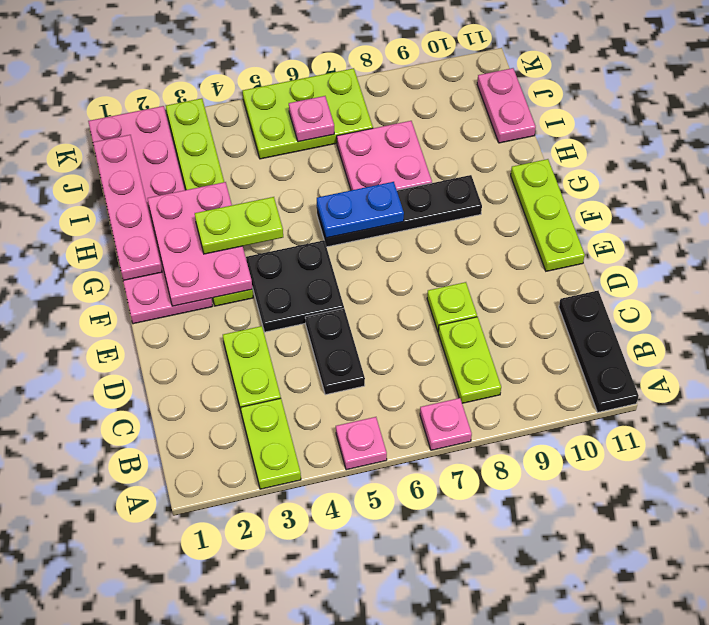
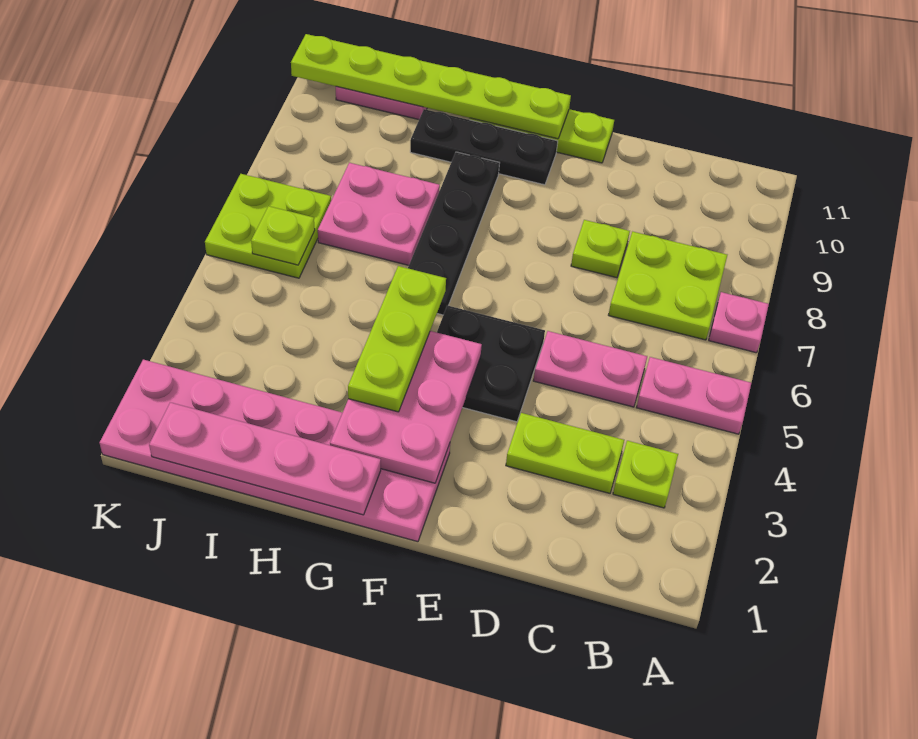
lime 1x2 plate [241,398,301,489] -> lime 1x1 plate [613,441,678,508]
pink 1x1 plate [336,417,387,470] -> pink 1x2 plate [636,357,751,434]
black 1x3 plate [559,291,639,412] -> black 1x3 plate moved to [410,109,558,185]
lime 1x2 plate [438,317,501,403] -> lime 2x2 plate [609,232,727,340]
black 1x2 plate [305,308,365,395] -> pink 1x2 plate [533,331,647,407]
pink 2x3 plate [148,182,252,306] -> pink 2x3 plate turned to [330,331,482,483]
lime 1x6 plate [166,98,253,306] -> lime 1x6 plate moved to [291,34,571,139]
lime 1x2 plate [195,197,283,254] -> lime 1x3 plate [348,266,446,412]
blue 1x2 plate [317,182,404,238] -> none
lime 2x3 plate [243,68,373,159] -> lime 2x2 plate [205,174,331,278]
pink 1x1 plate [289,96,334,142] -> lime 1x1 plate [251,206,315,265]

